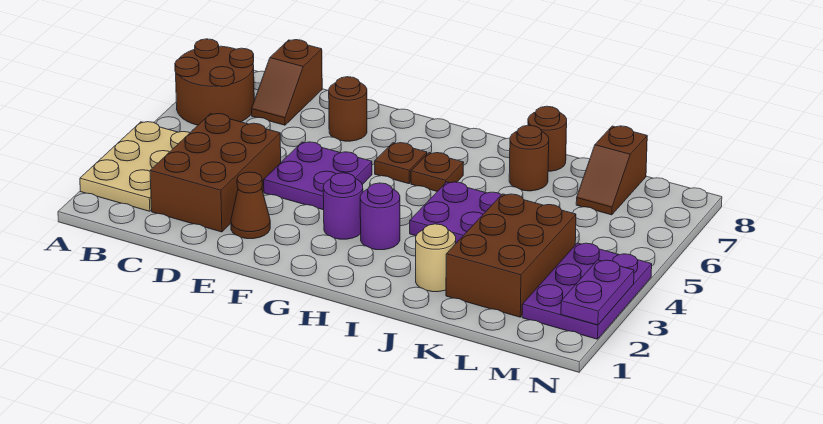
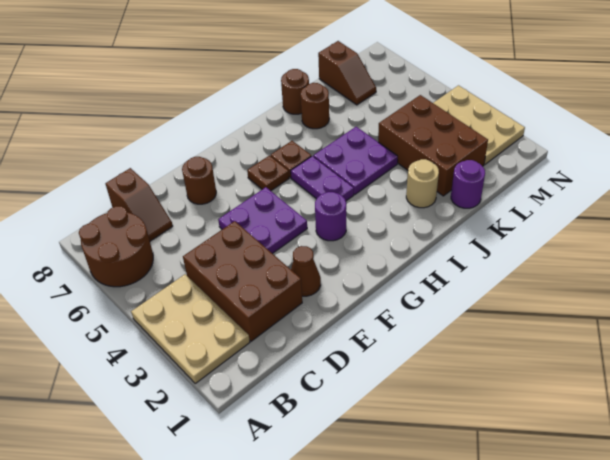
purple 1x1 round brick [360,183,400,250] -> purple 1x1 round brick moved to [451,160,485,208]
purple 2x3 plate [522,243,652,339] -> tan 2x3 plate [434,85,525,164]
purple 1x2 plate [561,260,634,325] -> purple 1x2 plate moved to [291,156,354,201]

